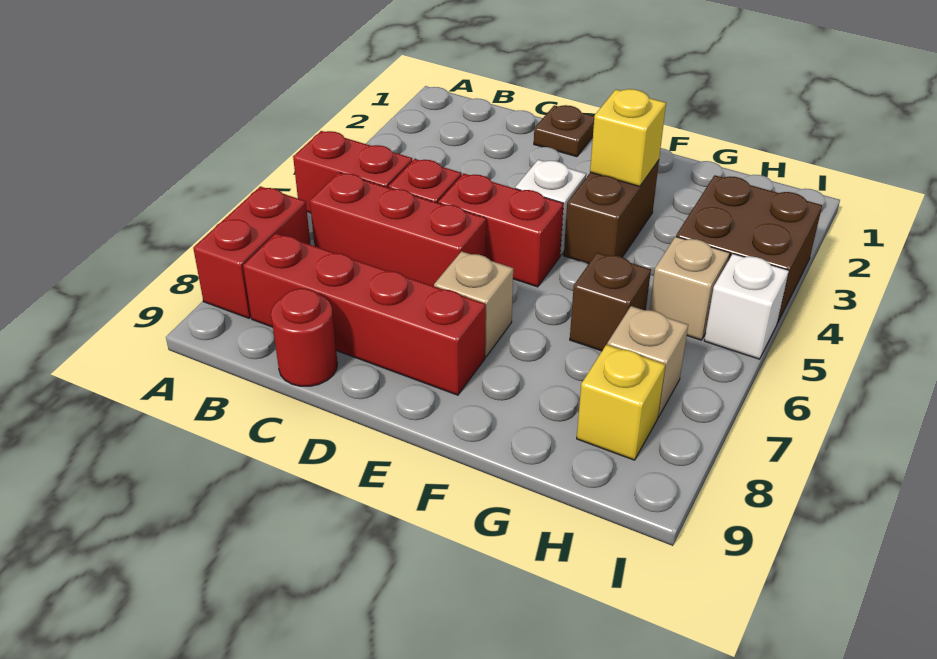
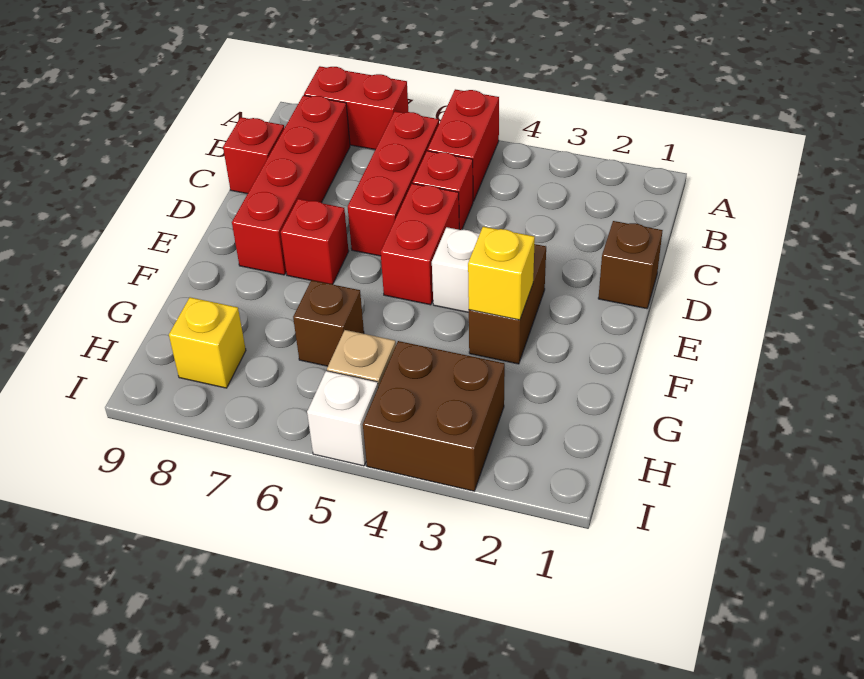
red 1x1 round brick [271,288,337,386] -> red 1x1 brick [223,117,284,194]
brown 1x1 plate [534,105,594,157] -> brown 1x1 brick [598,221,663,309]
tan 1x1 brick [434,251,513,357] -> red 1x1 brick [281,199,349,284]
brown 1x2 brick [564,160,659,264] -> brown 1x2 brick turned to [469,244,546,364]
tan 1x1 brick [607,306,688,417] -> none

